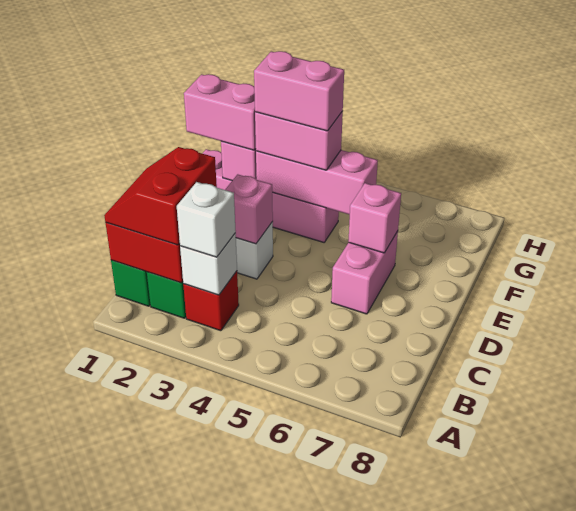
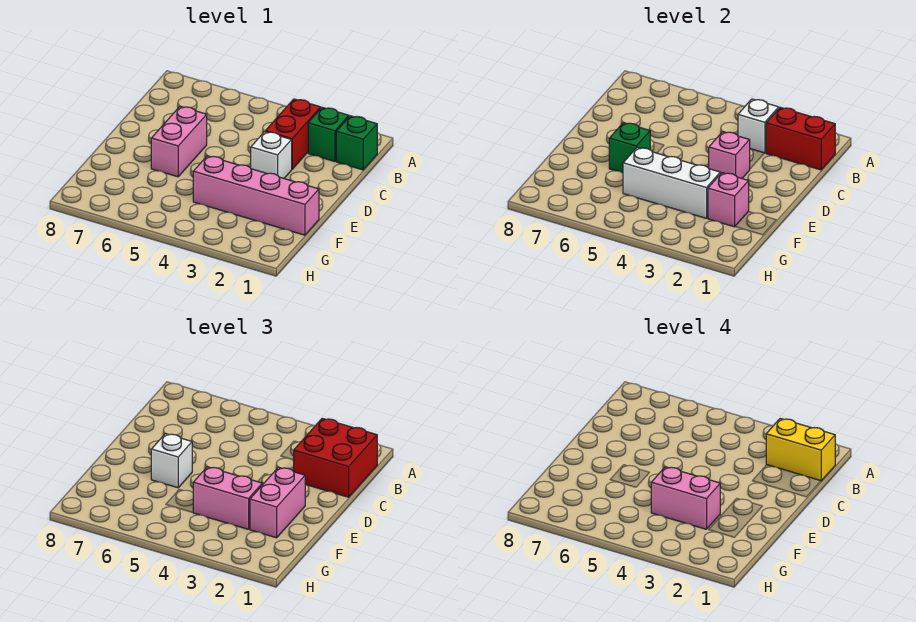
red 2x2 slope [104,147,217,245] -> red 2x2 brick [294,418,377,497]
none -> yellow 1x2 brick [766,418,835,481]
red 1x1 brick [183,271,239,331] -> red 1x2 brick [265,99,321,169]
white 1x1 brick [177,182,236,257] -> white 1x1 brick moved to [151,434,192,488]
pink 1x1 brick [348,183,401,253] -> green 1x1 brick [609,123,650,173]
pink 1x2 brick [184,74,256,150] -> pink 1x2 brick turned to [250,467,305,538]
pink 1x3 brick [256,150,378,215] -> white 1x3 brick [623,147,720,218]

